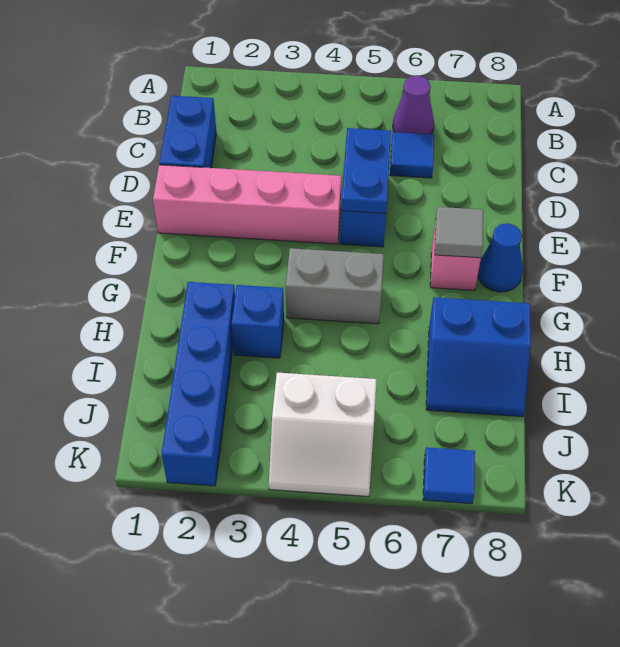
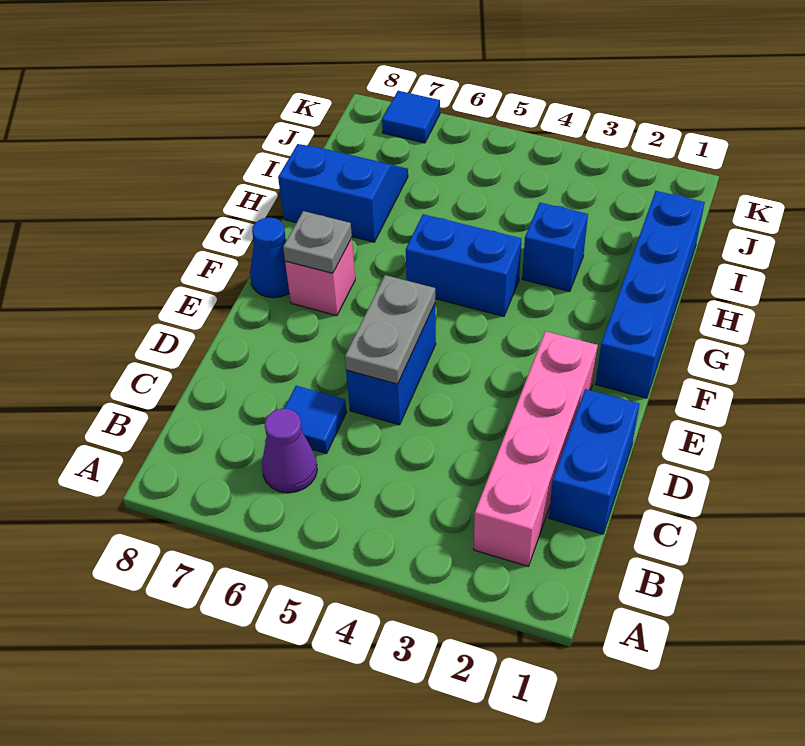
blue 1x2 plate [341,128,391,213] -> grey 1x2 plate [345,275,435,384]
pink 1x4 brick [153,165,342,244] -> pink 1x4 brick turned to [474,331,598,566]
grey 1x1 tile [435,207,483,258] -> grey 1x1 plate [283,211,352,273]
grey 1x2 brick [286,248,384,324] -> blue 1x2 brick [406,214,522,316]
blue 1x4 brick [161,282,235,486] -> blue 1x4 brick moved to [596,191,705,398]
white 2x2 slope [269,372,377,496] -> none

